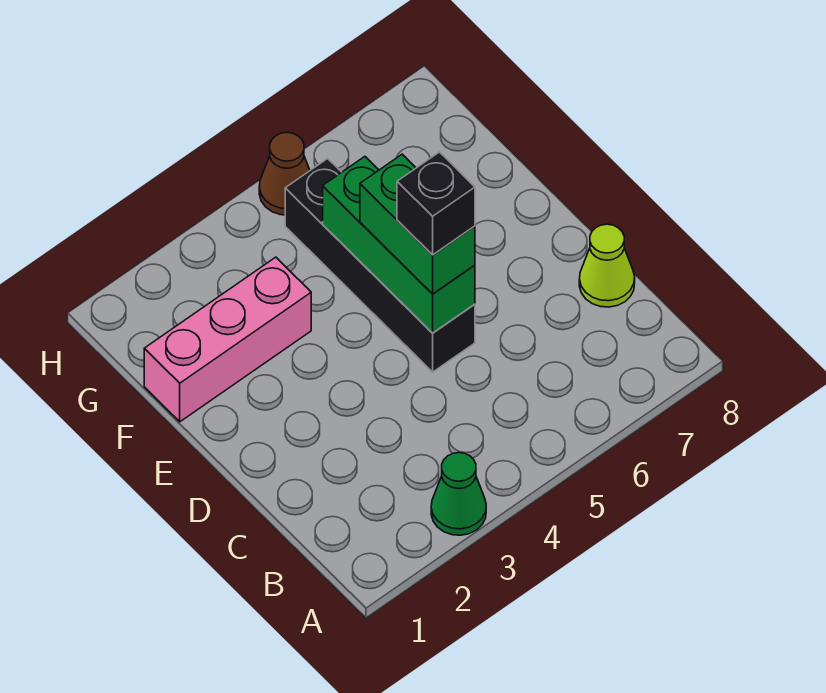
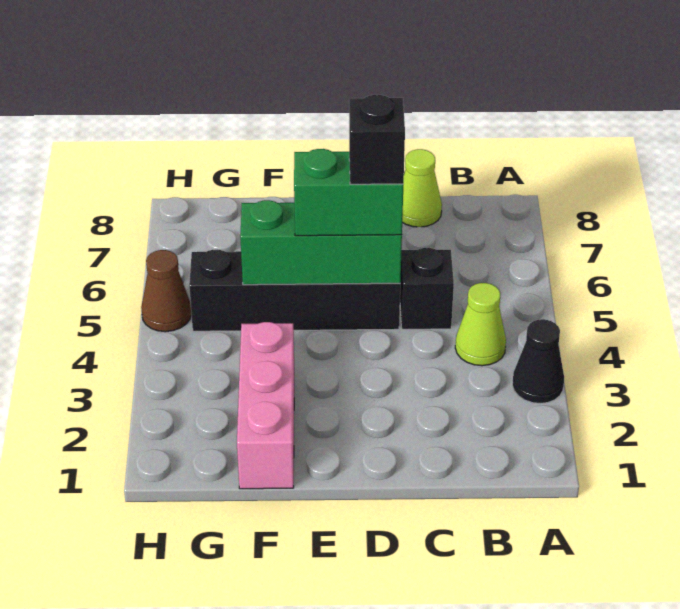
green 1x1 cone [431,453,486,535] -> black 1x1 cone [512,319,564,404]
none -> lime 1x1 cone [455,283,506,366]
none -> black 1x1 brick [400,248,454,329]

